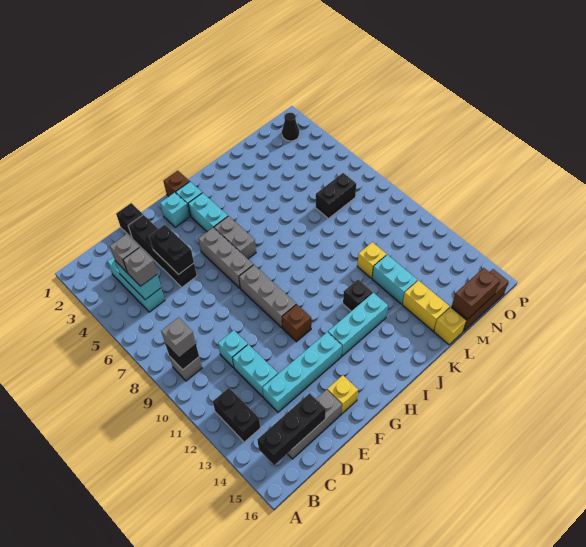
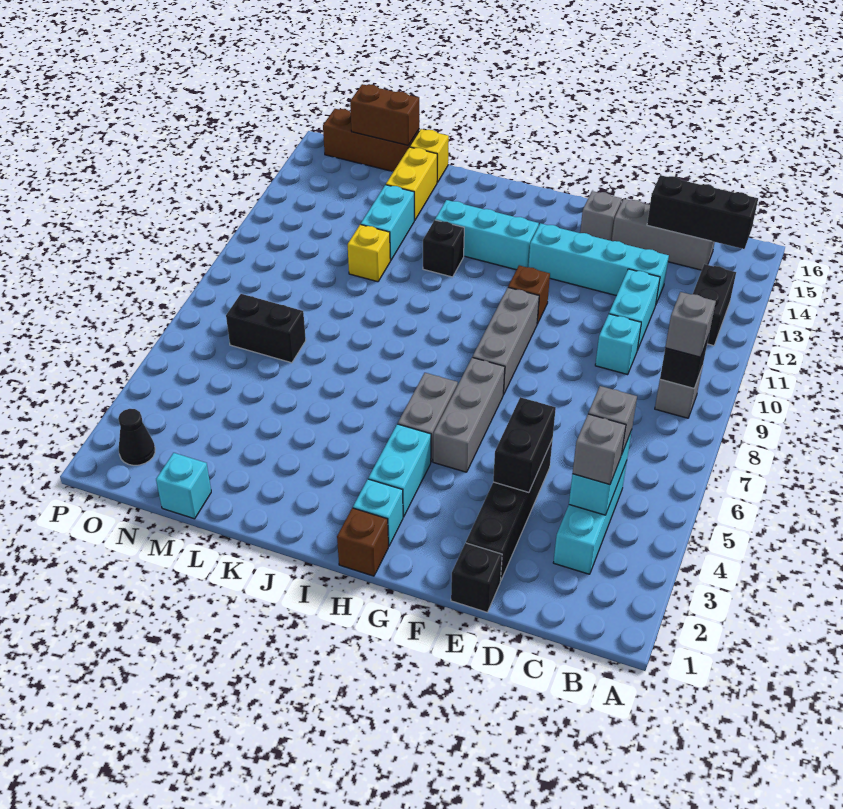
yellow 1x1 brick [327,375,358,414] -> grey 1x1 brick [580,191,622,241]
cyan 1x1 brick [160,193,190,227] -> cyan 1x1 brick moved to [156,453,211,519]

